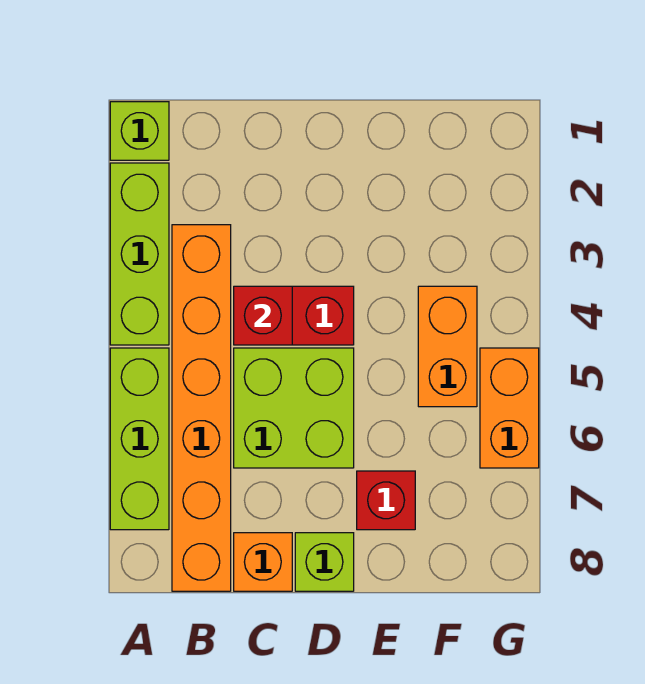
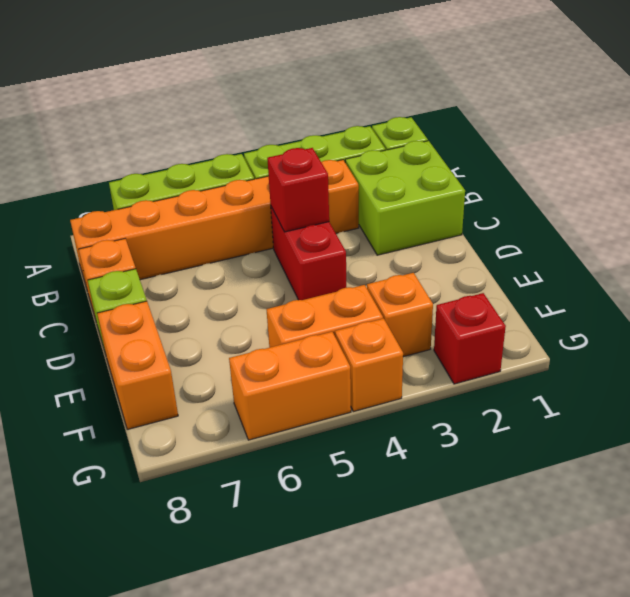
lime 2x2 brick [234,348,354,468] -> lime 2x2 brick moved to [345,141,465,255]
red 1x1 brick [357,471,415,530] -> red 1x1 brick moved to [434,293,506,384]
none -> orange 1x2 brick [97,301,178,429]
none -> orange 1x1 brick [367,273,433,357]
none -> orange 1x1 brick [335,319,403,411]

